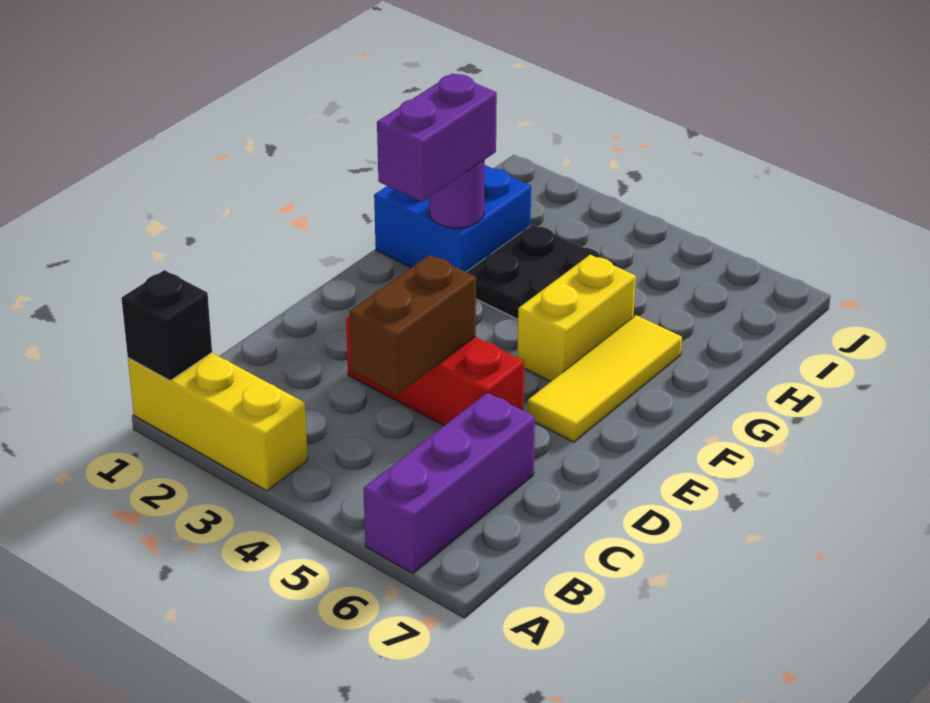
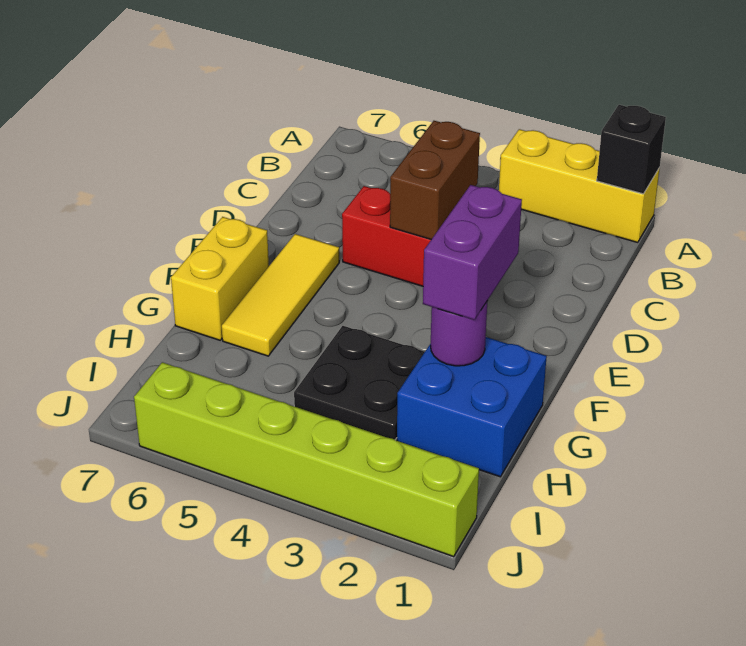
purple 1x3 brick [363,393,535,574] -> none
yellow 1x2 brick [518,255,636,382] -> yellow 1x2 brick moved to [171,217,269,340]
none -> lime 1x6 brick [134,362,479,557]

